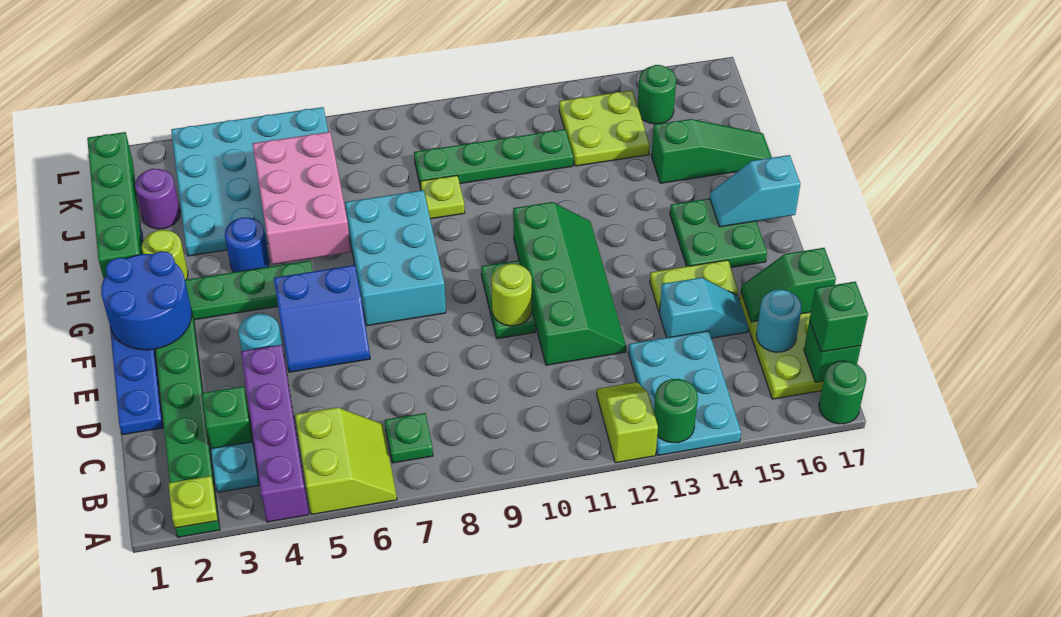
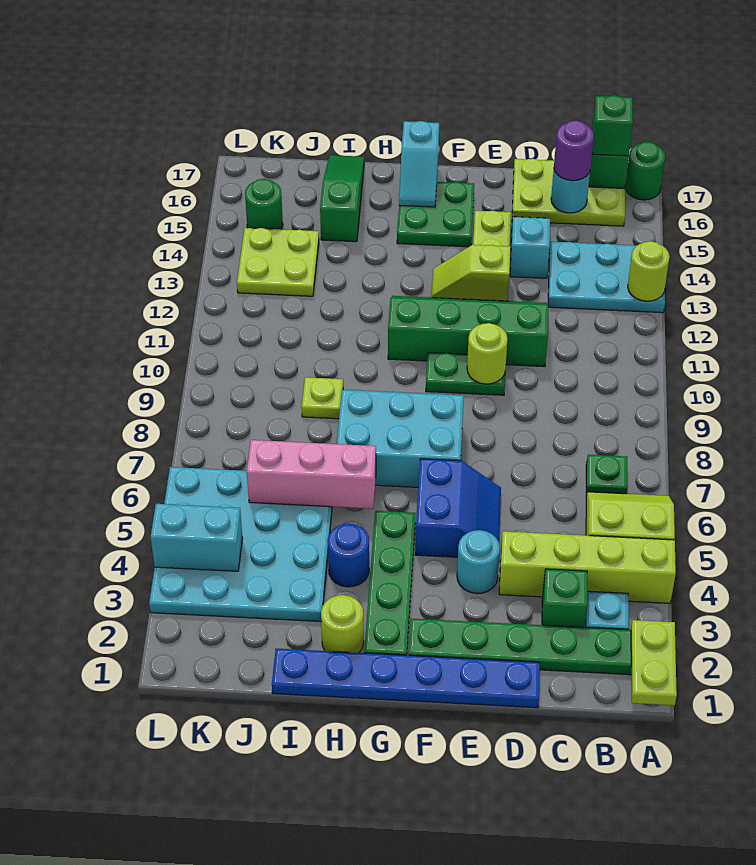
lime 1x1 plate [168,476,218,528] -> lime 1x2 plate [631,620,677,705]
purple 1x4 brick [241,345,309,522] -> lime 1x4 brick [499,531,676,603]
lime 1x2 slope [597,382,658,463] -> lime 1x2 slope moved to [431,245,510,301]
green 1x1 round brick [654,379,698,443] -> lime 1x1 round brick [628,241,670,301]
green 1x2 slope [741,248,836,322] -> none
blue 2x2 round brick [101,251,192,350] -> none
green 1x4 brick [87,132,143,279] -> none
pink 2x3 brick [253,132,351,264] -> pink 1x3 brick [247,440,376,509]
purple 1x1 round brick [135,169,180,229] -> purple 1x1 round brick moved to [554,120,594,181]
green 1x4 plate [414,129,573,188] -> none
none -> cyan 1x2 brick [151,504,243,571]

